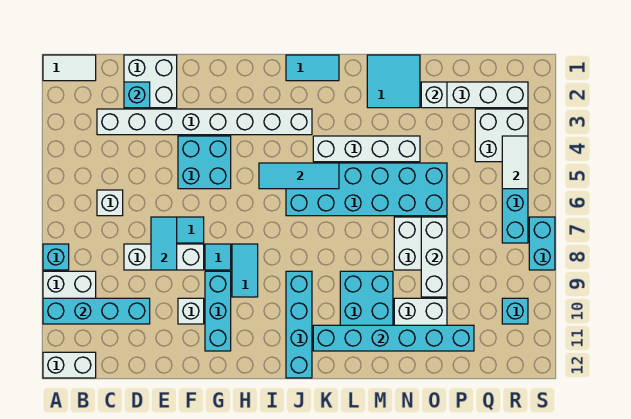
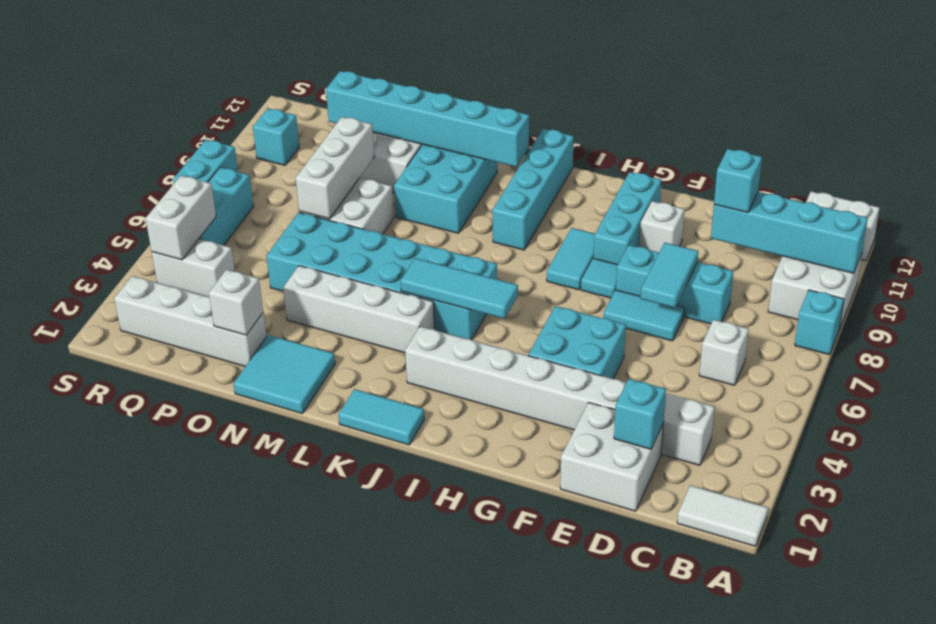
white 1x3 brick [124,244,204,270] -> cyan 1x3 brick [616,245,733,324]
none -> cyan 1x1 brick [714,149,762,213]
white 2x2 brick [475,109,528,162] -> white 1x2 brick [152,239,235,297]
white 1x2 tile [502,136,528,189] -> white 1x2 brick [146,176,216,260]

